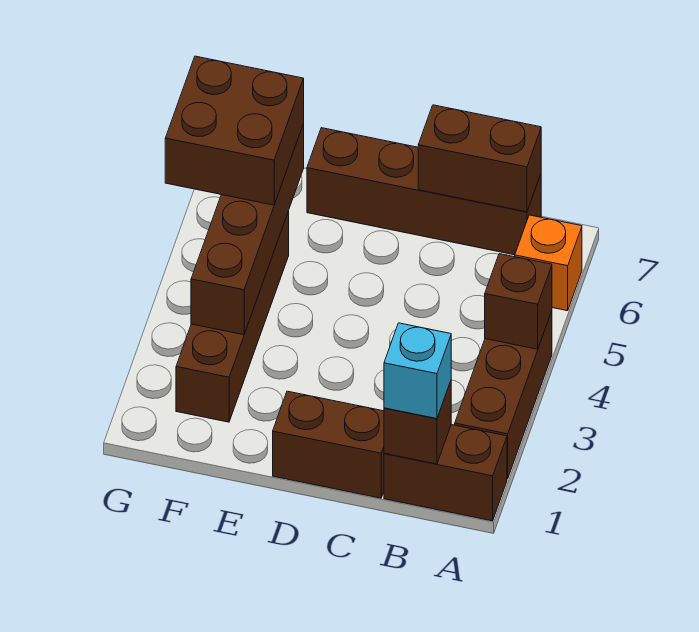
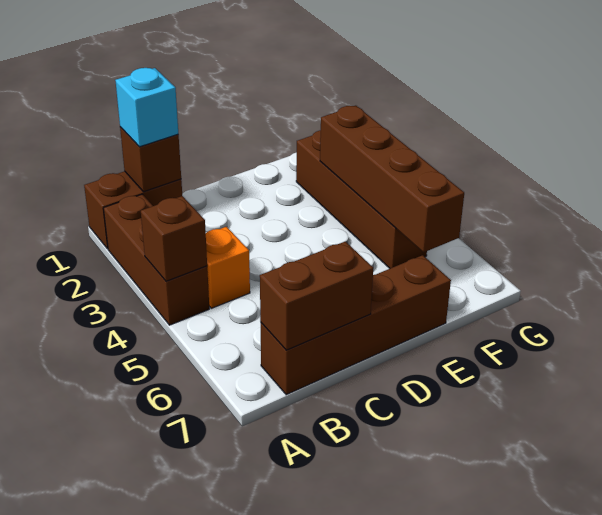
orange 1x1 brick [515,215,582,311] -> orange 1x1 brick moved to [206,227,250,308]
brown 1x2 brick [273,391,384,498] -> none
brown 2x2 brick [165,56,304,205] -> none

